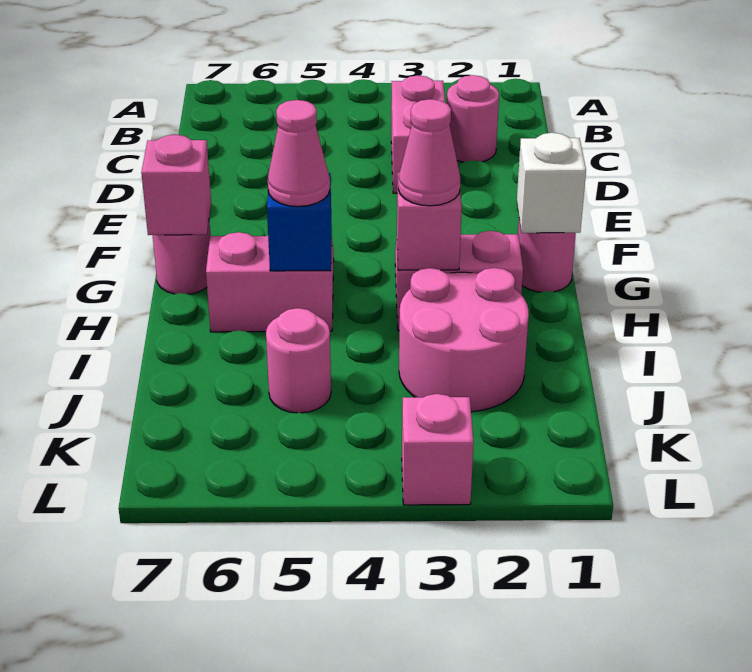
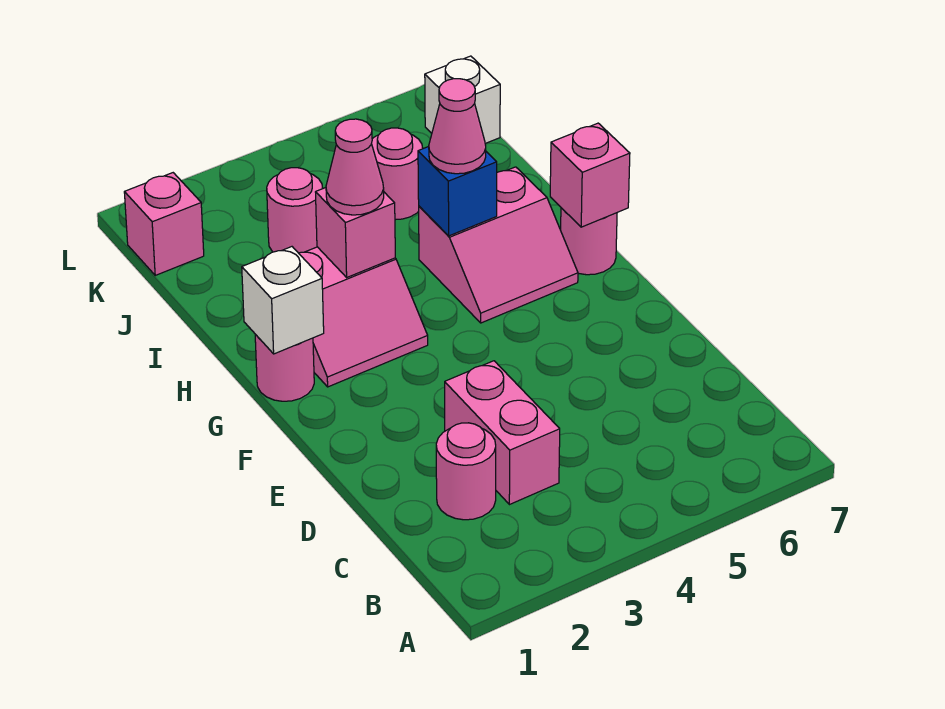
pink 2x2 round brick [399,268,529,412] -> pink 1x1 round brick [267,168,323,253]
none -> white 1x1 brick [425,56,500,143]
pink 1x1 brick [402,394,474,505] -> pink 1x1 brick moved to [124,173,204,275]

